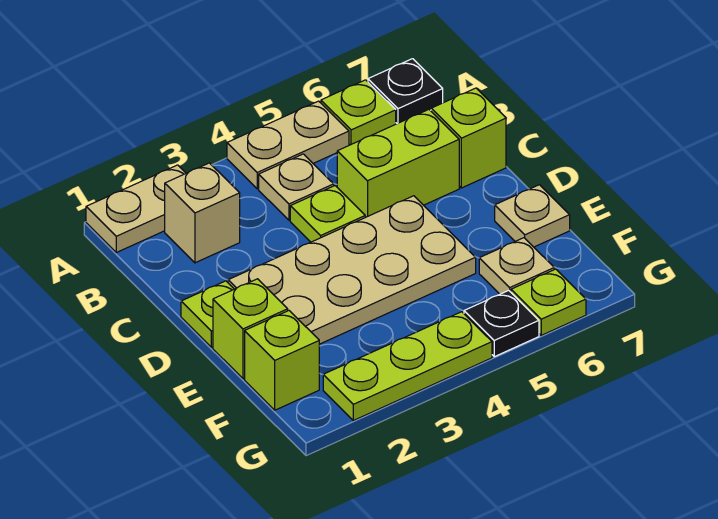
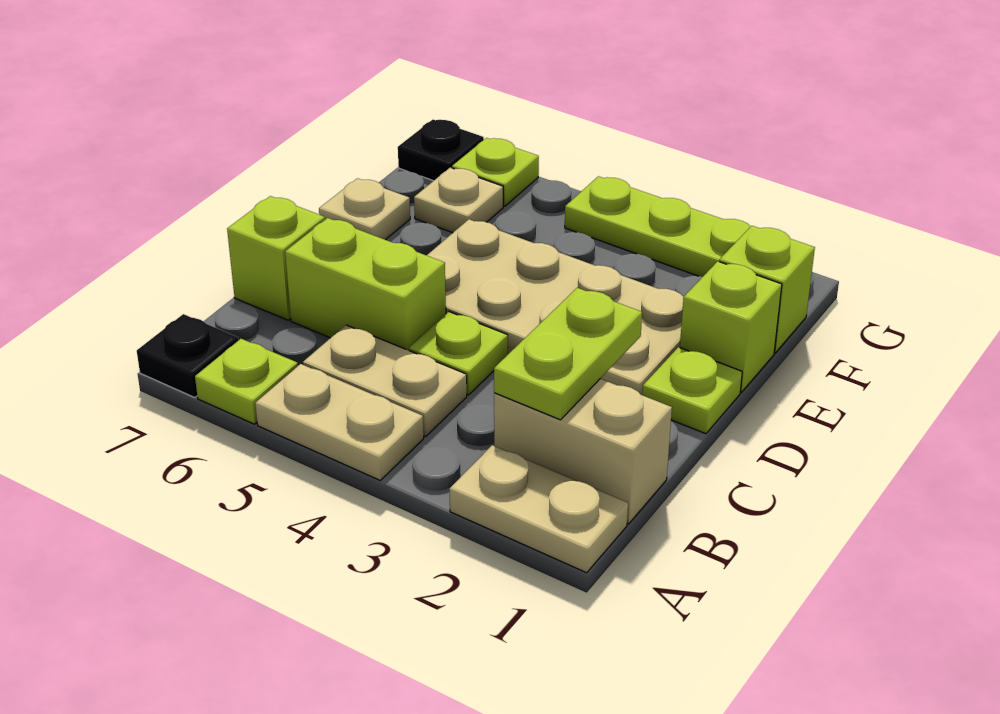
tan 1x1 brick [165,163,240,263] -> tan 1x2 brick [494,379,672,524]
none -> lime 1x2 plate [494,288,642,420]
tan 1x1 plate [259,154,334,220] -> tan 1x2 plate [303,325,467,436]
black 1x1 plate [464,290,539,357] -> black 1x1 plate moved to [398,120,484,181]

